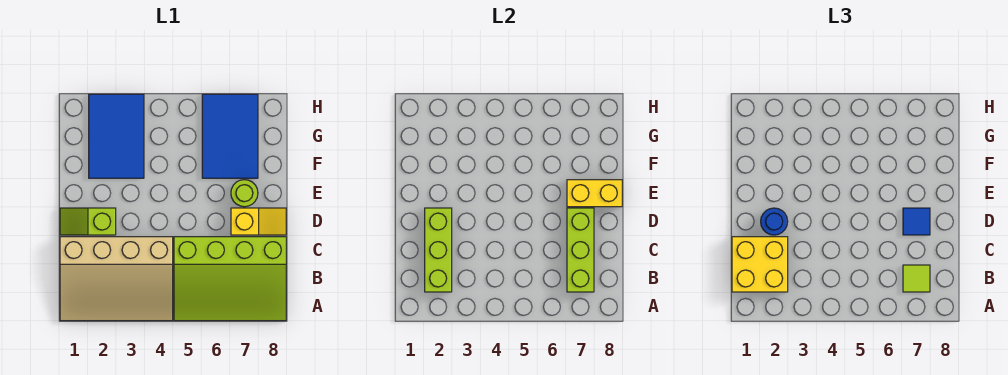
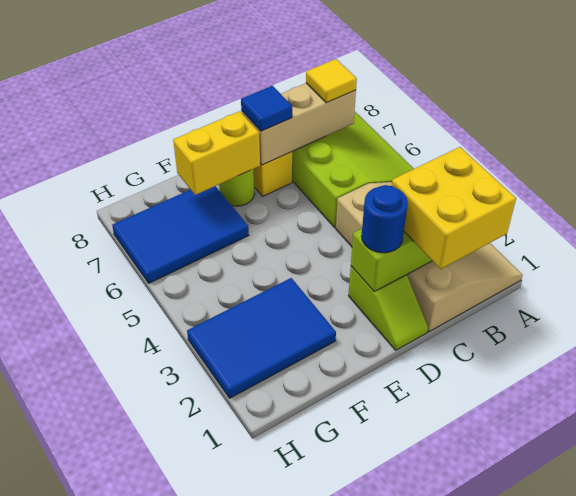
lime 1x3 brick [567,208,594,292] -> tan 1x3 brick [241,83,356,165]
lime 1x1 tile [903,265,930,292] -> yellow 1x1 tile [306,59,357,103]
yellow 1x2 brick [567,180,622,207] -> yellow 1x2 brick turned to [173,111,260,195]

